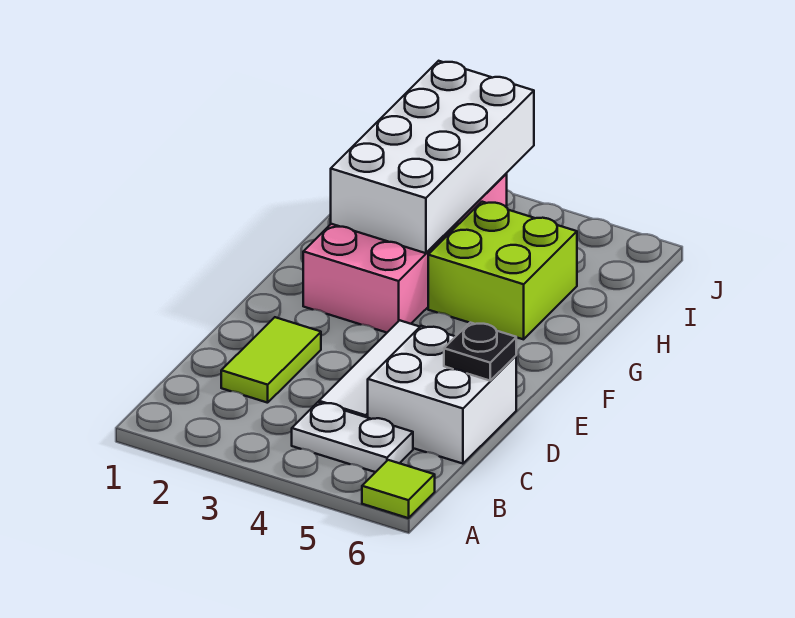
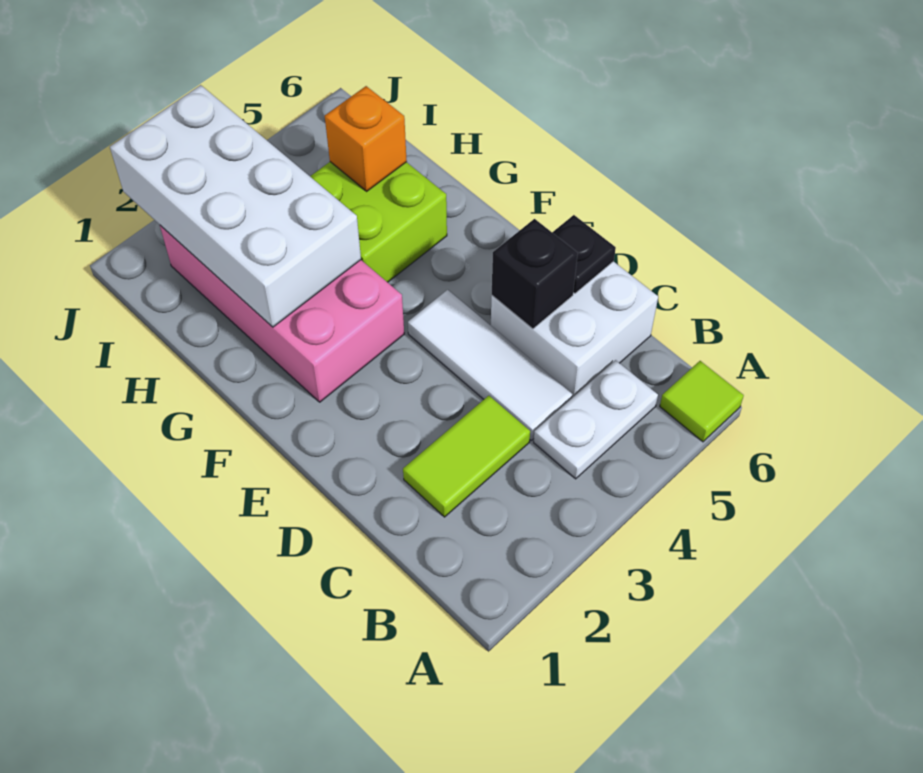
lime 1x2 tile [221,317,321,403] -> lime 1x2 tile turned to [403,396,530,517]
none -> black 1x1 brick [492,219,578,329]
none -> orange 1x1 brick [325,86,407,191]

